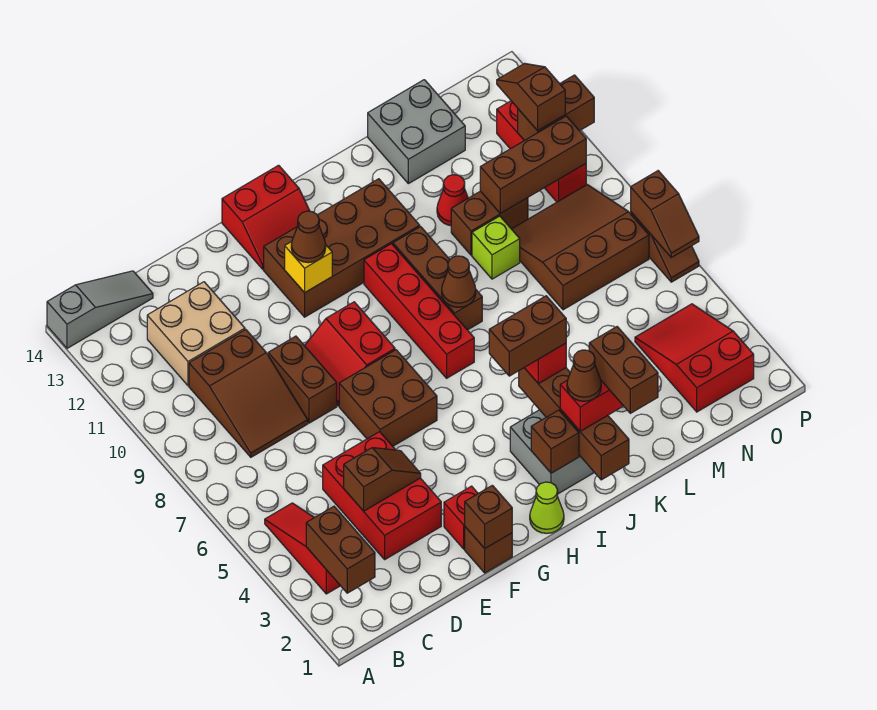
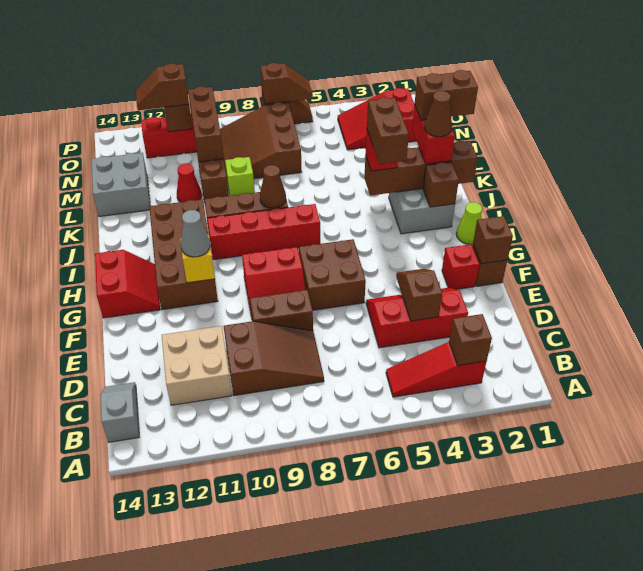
grey 1x3 slope [47,271,153,348] -> grey 1x2 slope [100,382,139,442]
brown 1x2 brick [306,506,375,593] -> brown 1x1 brick [449,314,492,366]
red 2x3 brick [323,432,441,559] -> red 2x3 slope [366,288,468,348]
brown 1x1 cone [291,211,326,263] -> grey 1x1 cone [181,210,210,257]

